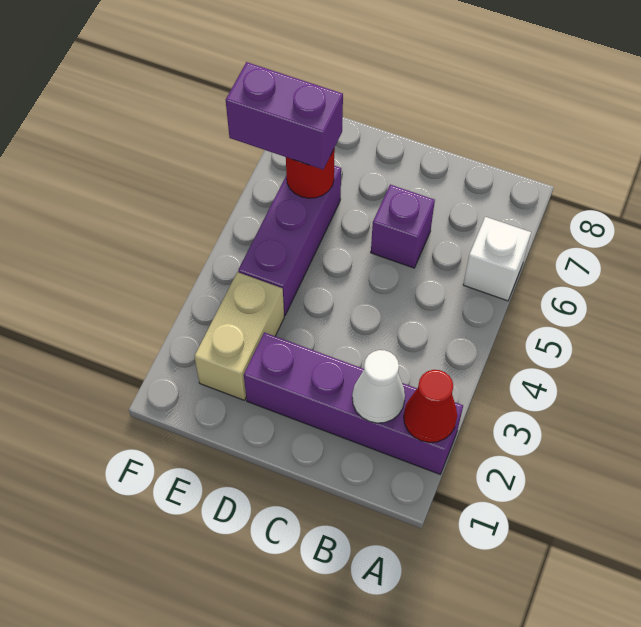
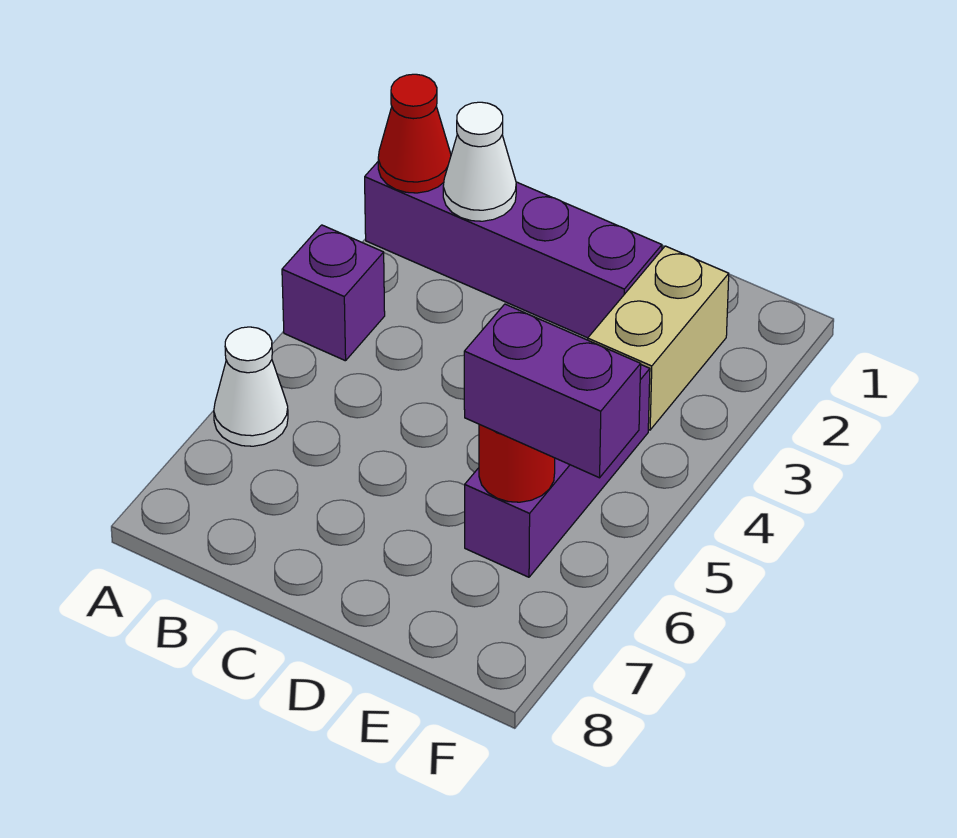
white 1x1 brick [463,217,531,301] -> white 1x1 cone [214,327,288,446]
purple 1x1 brick [371,185,435,268] -> purple 1x1 brick moved to [282,225,385,361]

